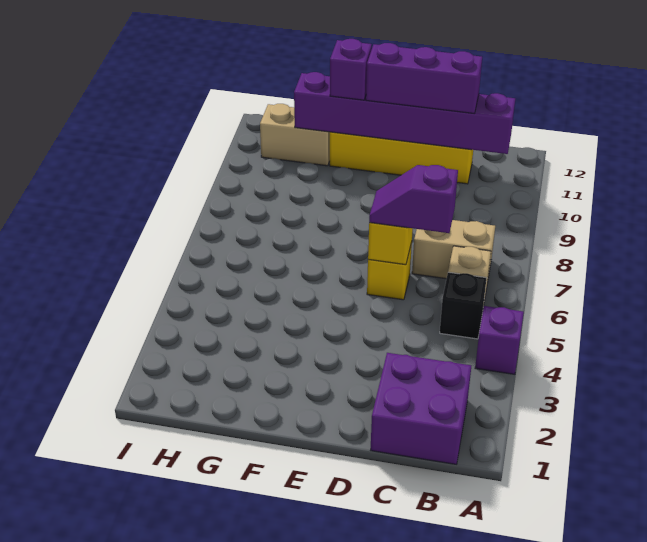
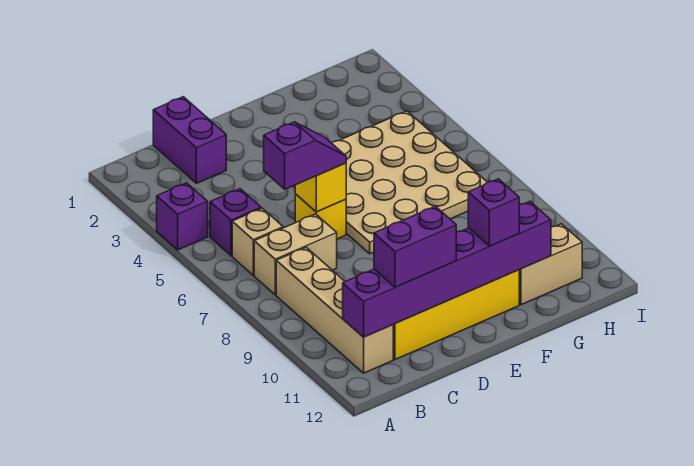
purple 2x2 brick [371,353,471,464] -> purple 1x2 brick [153,97,226,183]
black 1x1 brick [440,272,487,339] -> purple 1x1 brick [210,189,261,256]
none -> tan 1x4 brick [276,247,393,373]
purple 1x3 brick [366,43,482,113] -> purple 1x2 brick [374,206,456,287]
none -> tan 4x4 plate [294,111,487,254]

